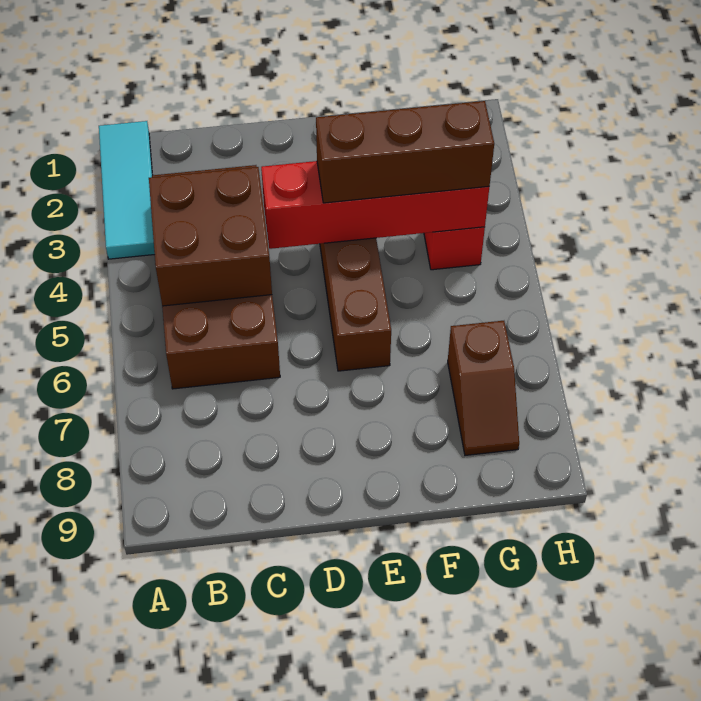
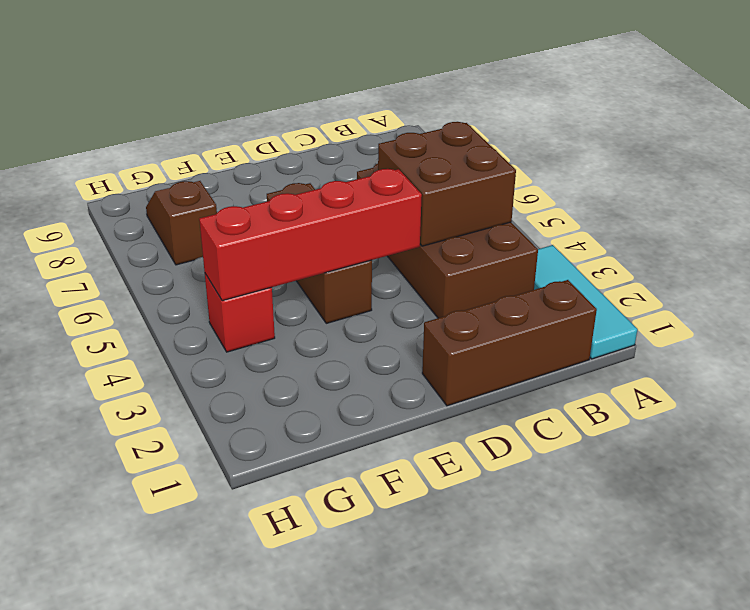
brown 1x3 brick [316,101,494,203] -> brown 1x3 brick moved to [422,280,597,406]

